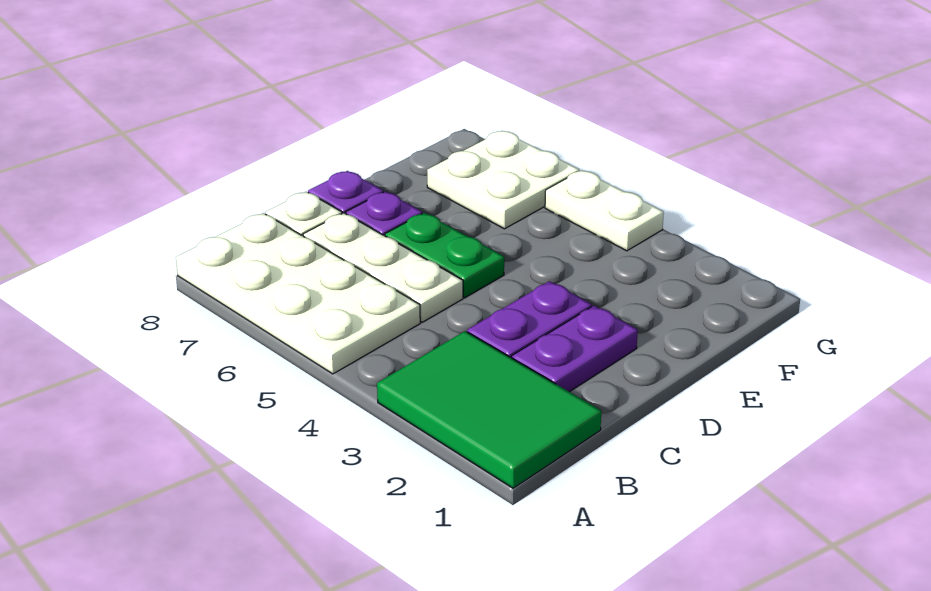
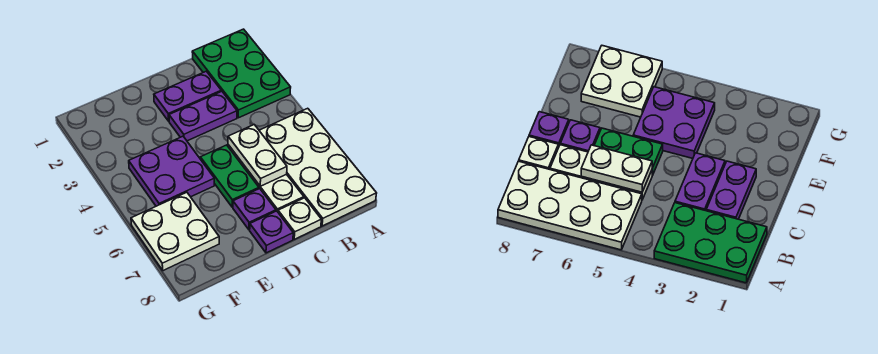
green 2x3 tile [377,331,601,488] -> green 2x3 plate [192,29,291,118]
none -> purple 2x2 plate [129,136,214,206]
white 1x2 plate [545,170,664,251] -> white 1x2 plate moved to [228,125,287,186]

